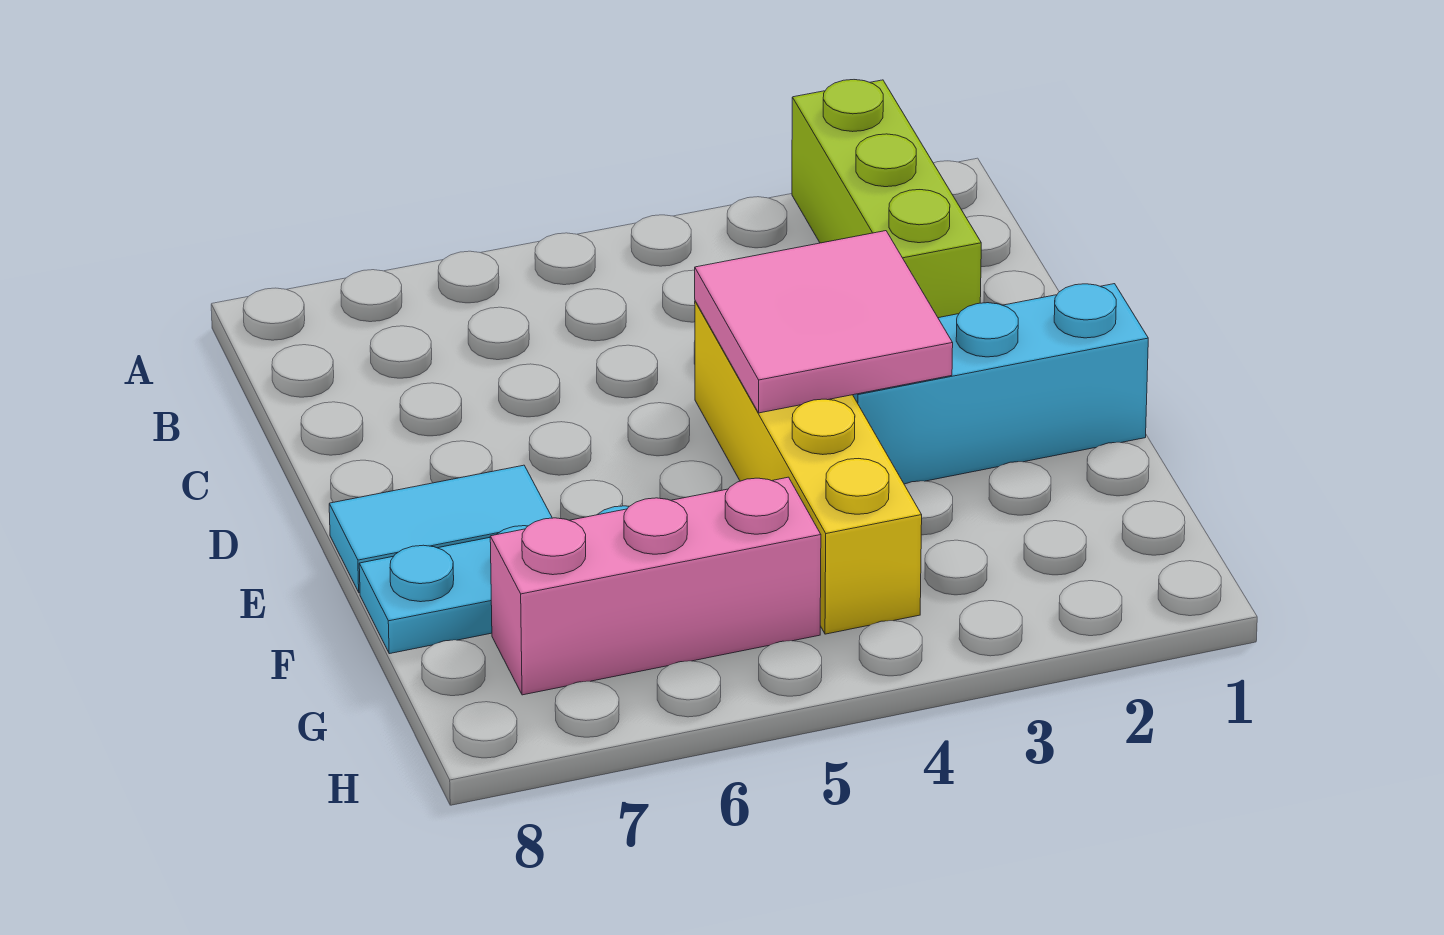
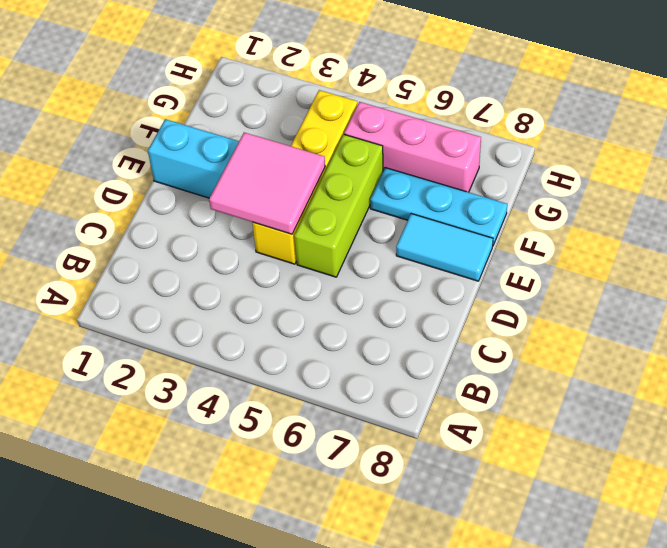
lime 1x3 brick [792,80,981,318] -> lime 1x3 brick moved to [294,135,383,277]

